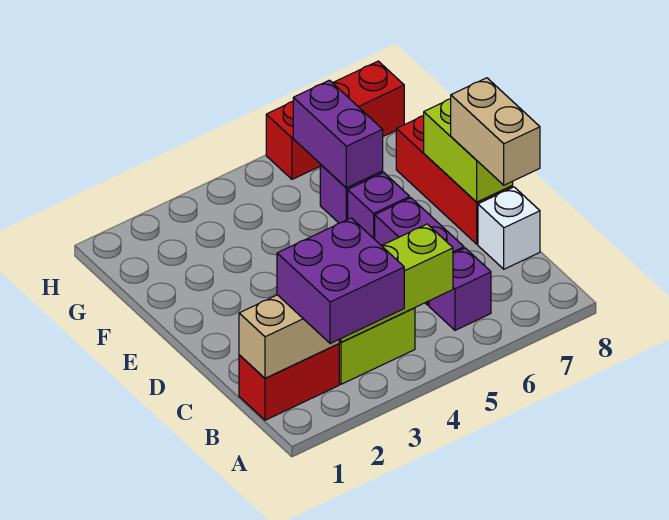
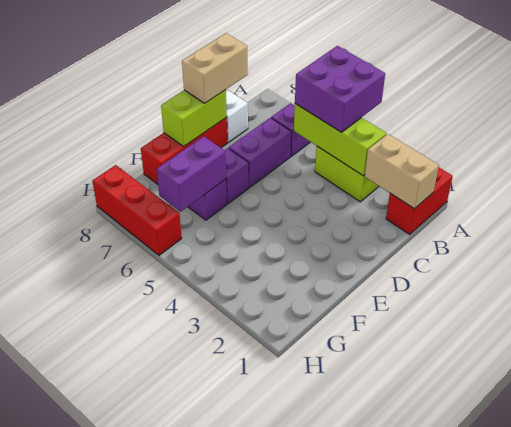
purple 2x2 brick [277,218,404,344] -> purple 2x2 brick moved to [295,46,385,132]
red 1x2 brick [239,344,339,420] -> red 1x2 brick turned to [386,167,453,234]

